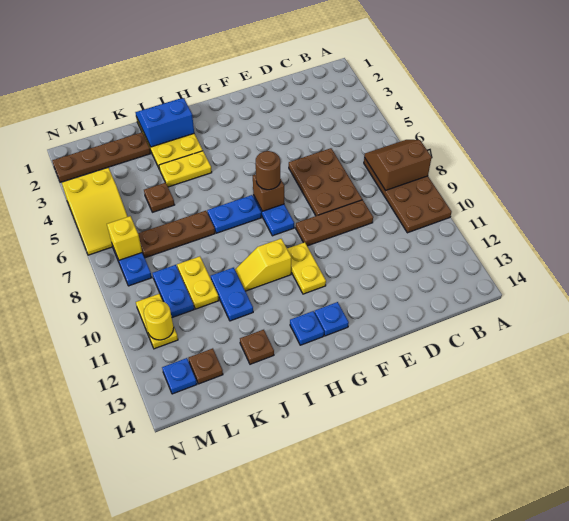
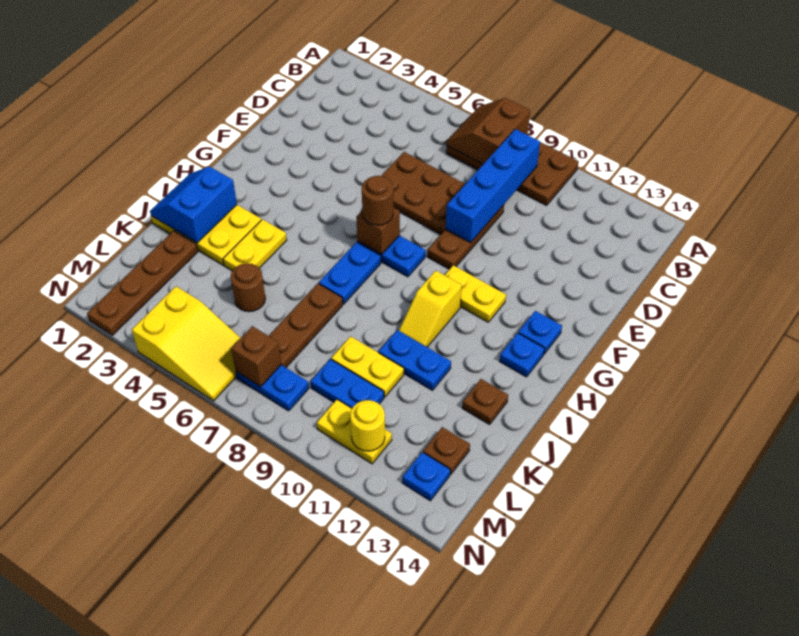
none -> blue 1x4 brick [446,129,540,243]
brown 1x1 plate [144,183,174,212] -> brown 1x1 round brick [231,263,265,312]
yellow 1x1 brick [107,216,142,260] -> brown 1x1 brick [231,326,281,387]

